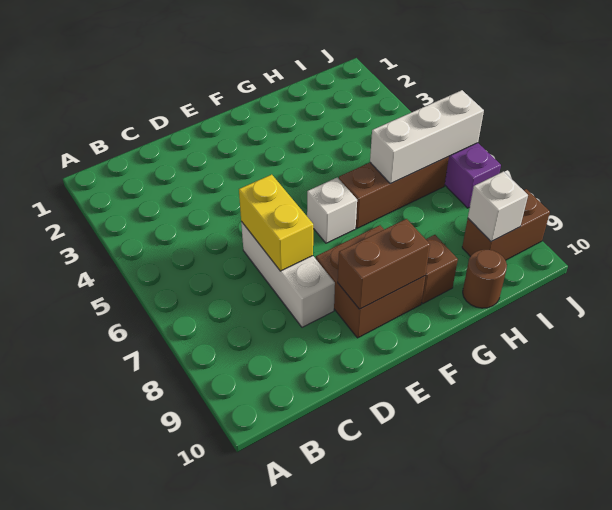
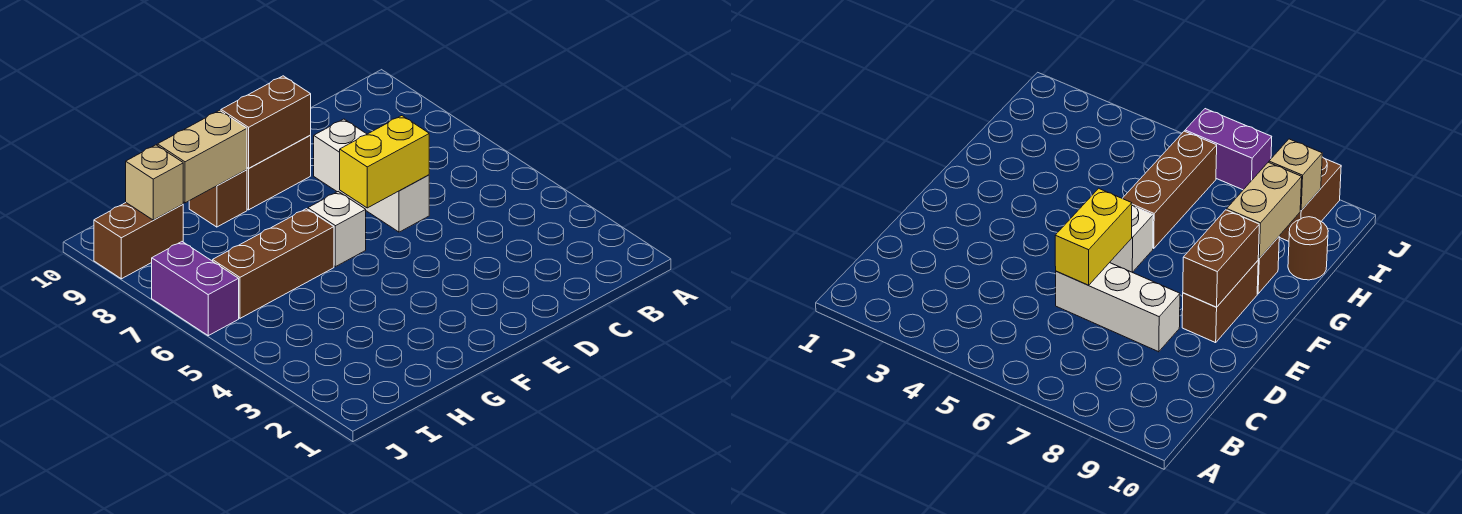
yellow 1x2 brick [239,175,313,271] -> yellow 1x2 brick turned to [340,116,429,208]
brown 2x2 brick [316,225,425,338] -> brown 1x2 brick [247,135,311,210]
none -> tan 1x2 brick [157,110,247,203]
white 1x3 brick [370,90,484,184] -> none
white 1x1 brick [468,172,528,242] -> tan 1x1 brick [126,145,183,220]

